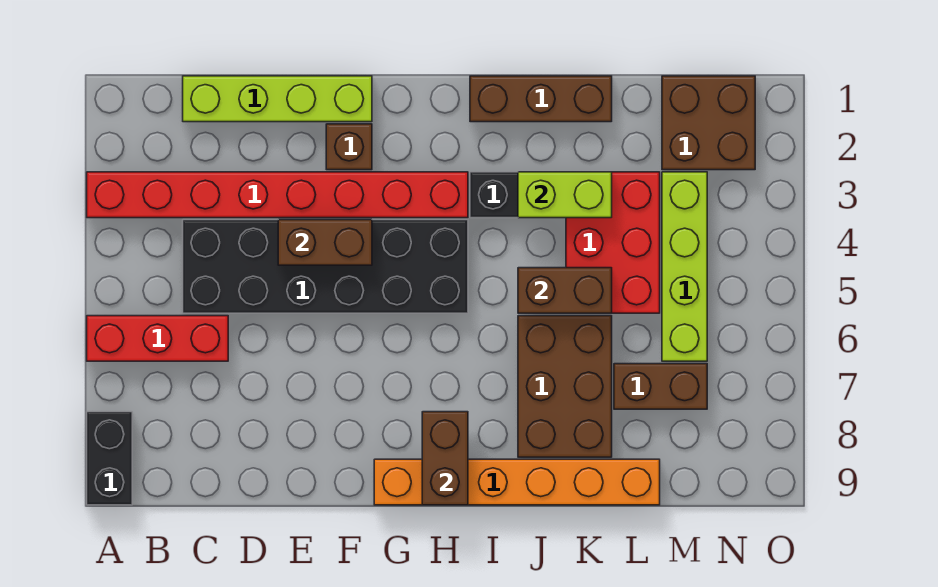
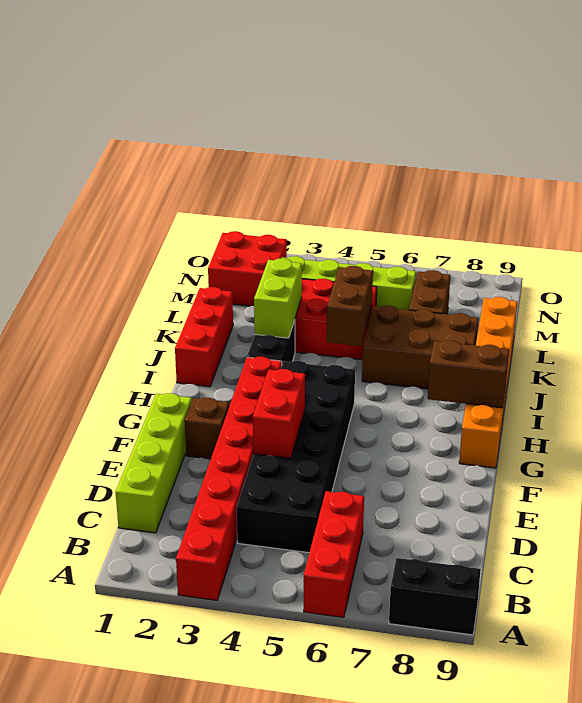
brown 1x2 brick [278,220,372,265] -> red 1x2 brick [253,369,305,458]
brown 1x3 brick [470,76,612,122] -> red 1x3 brick [175,287,233,387]
brown 2x2 brick [662,76,755,170] -> red 2x2 brick [208,231,287,306]

